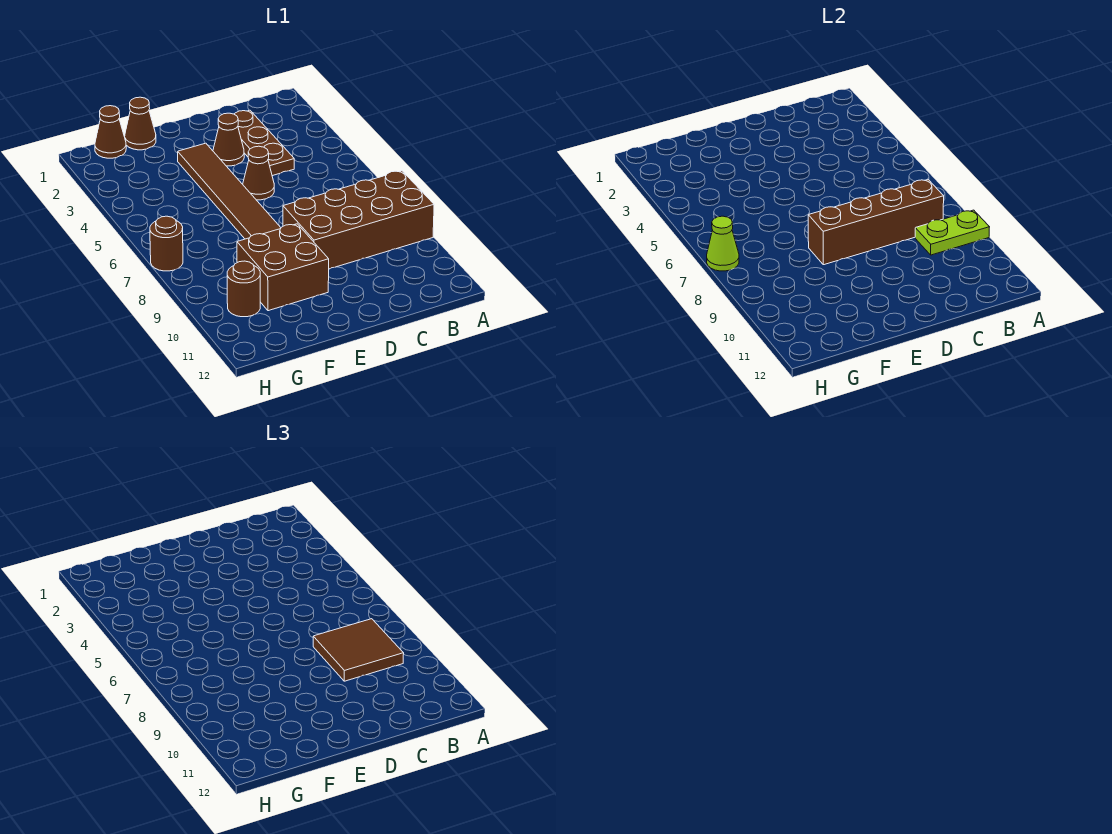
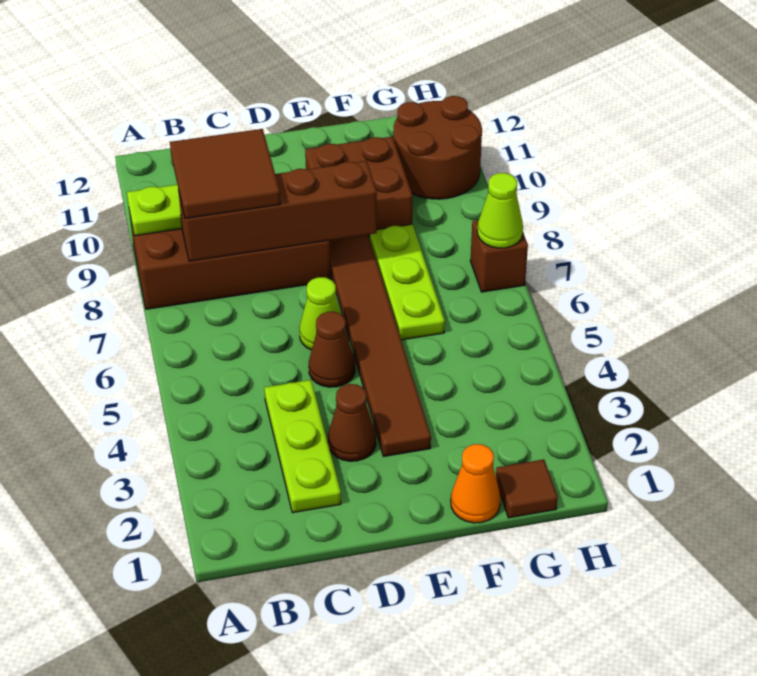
brown 1x3 plate [234,110,294,176] -> lime 1x3 plate [264,380,341,513]
none -> lime 1x1 cone [299,277,341,350]
brown 1x1 cone [125,97,156,150] -> orange 1x1 cone [451,444,501,523]
none -> lime 1x3 plate [369,224,445,340]
brown 1x1 cone [95,106,126,158] -> brown 1x1 tile [496,459,558,518]
brown 1x1 round brick [227,261,260,317] -> brown 2x2 round brick [393,96,482,199]
brown 1x1 round brick [150,216,183,271] -> brown 1x1 brick [470,220,528,292]

